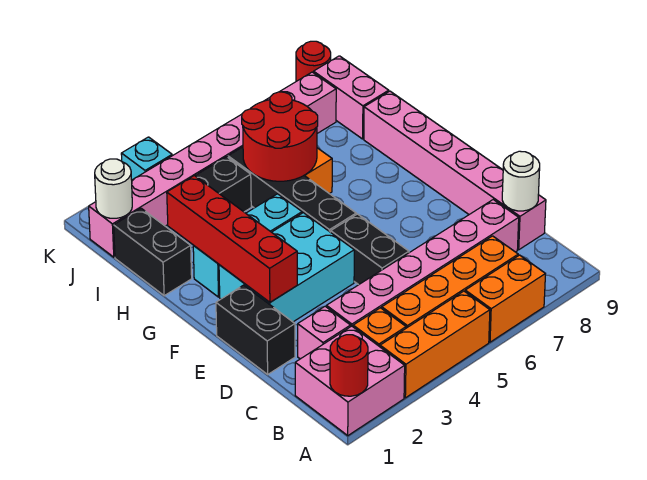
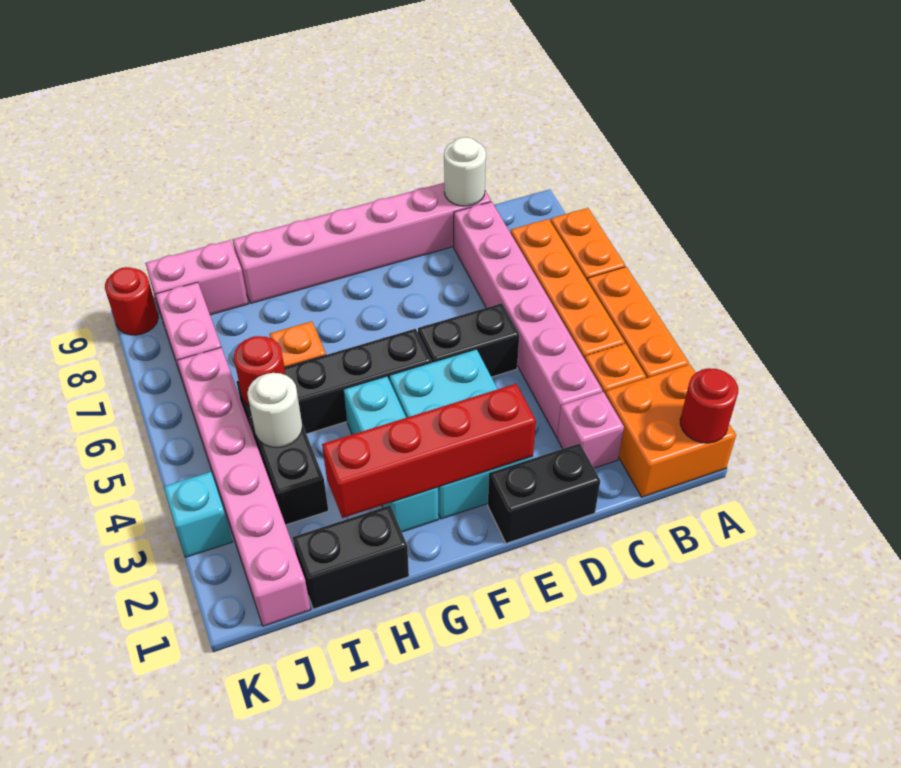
pink 2x2 brick [295,326,405,435] -> orange 2x2 brick [605,365,736,497]
red 2x2 round brick [242,92,318,181] -> red 1x1 round brick [234,336,285,406]
white 1x1 round brick [95,159,132,218] -> white 1x1 round brick moved to [247,373,302,447]

